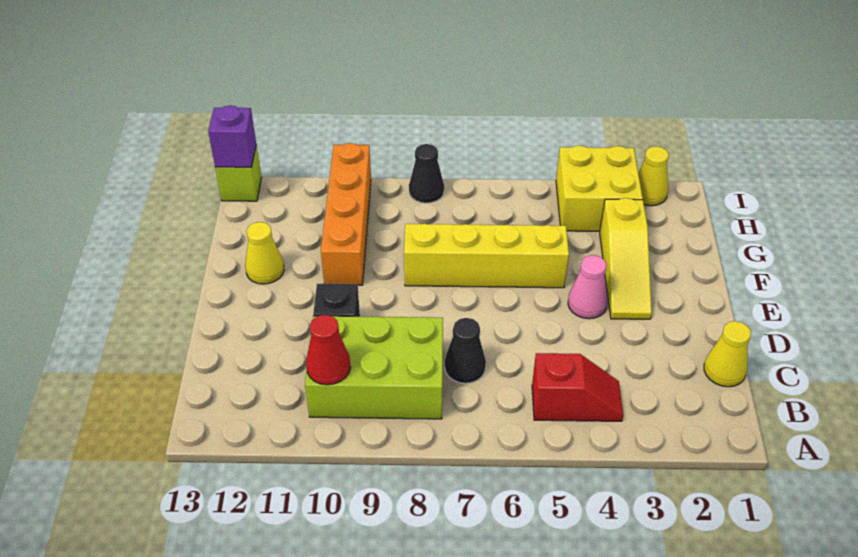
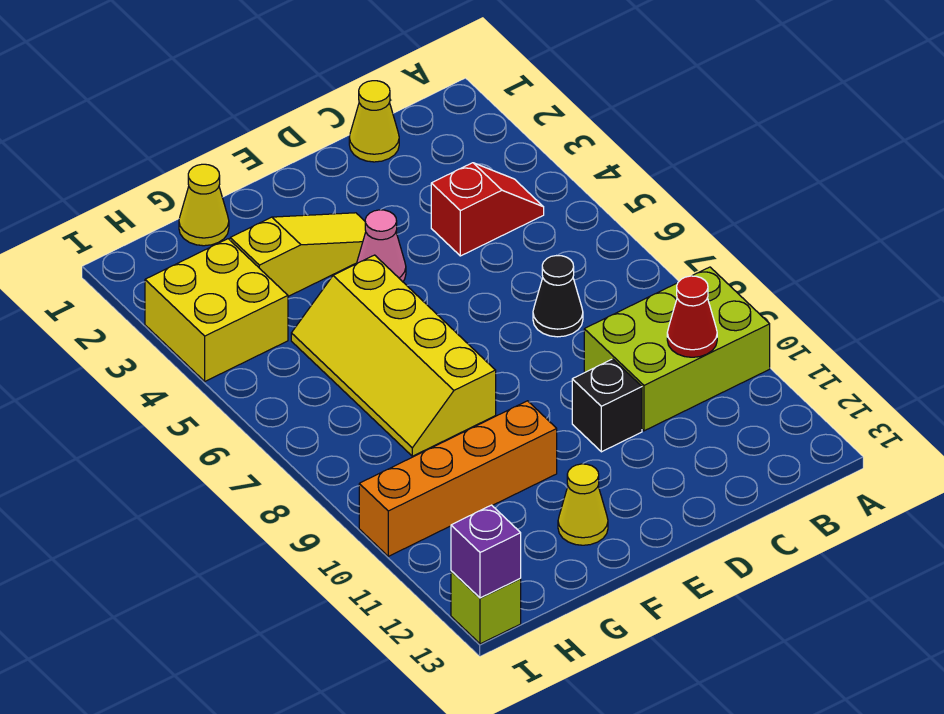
red 1x2 slope [532,353,623,421] -> red 1x2 slope turned to [431,163,544,256]
lime 2x3 brick [305,316,443,419] -> lime 2x3 brick turned to [584,267,770,431]
yellow 1x1 cone [638,146,669,206] -> yellow 1x1 cone moved to [179,164,229,246]
black 1x1 cone [409,144,444,203] -> none

